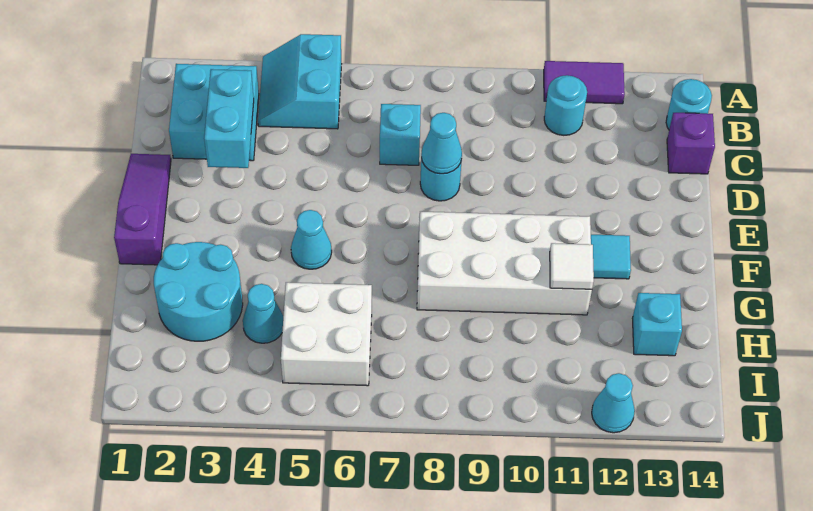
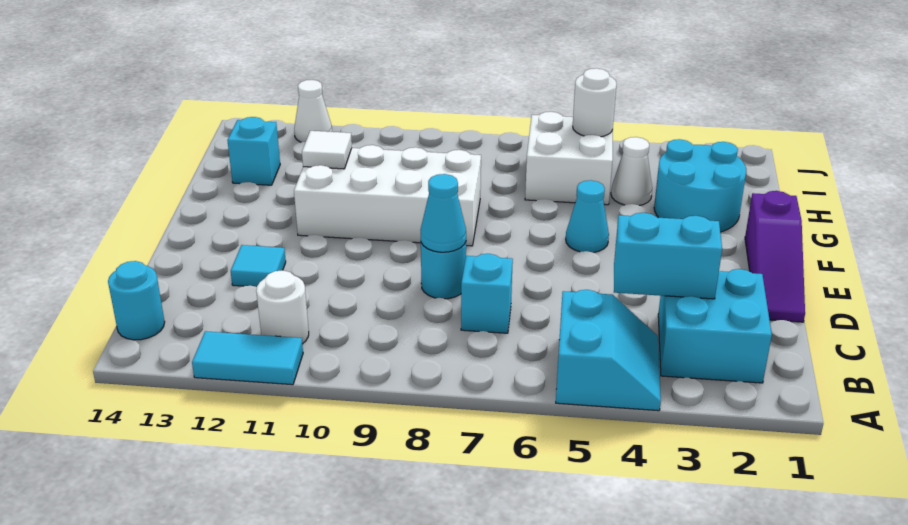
purple 1x2 tile [544,61,625,104] -> cyan 1x2 tile [192,331,303,385]
cyan 1x1 round brick [544,75,587,135] -> white 1x1 round brick [256,270,309,344]
cyan 1x2 brick [204,69,254,168] -> cyan 1x2 brick turned to [614,213,722,299]
purple 1x1 brick [667,113,715,174] -> none
cyan 1x1 tile [591,235,631,279] -> cyan 1x1 tile moved to [231,245,286,287]
cyan 1x1 cone [243,284,283,343] -> white 1x1 cone [611,137,652,205]
none -> white 1x1 round brick [573,68,617,137]
cyan 1x1 cone [592,373,635,433] -> white 1x1 cone [294,80,332,142]

